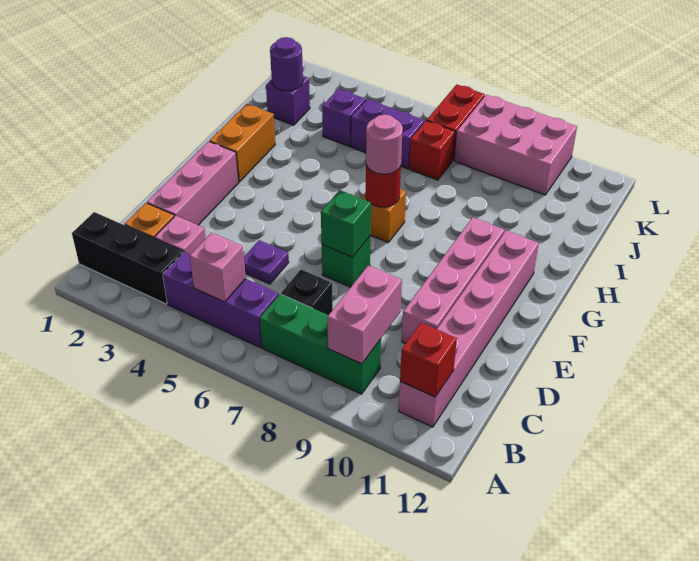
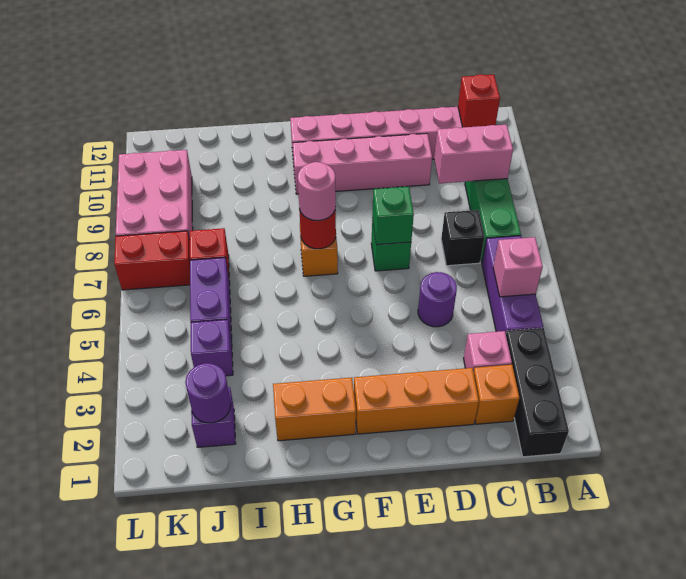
pink 1x3 brick [147,141,239,225] -> orange 1x3 brick [354,368,479,434]
purple 1x1 plate [244,240,289,284] -> purple 1x1 round brick [418,272,457,327]

